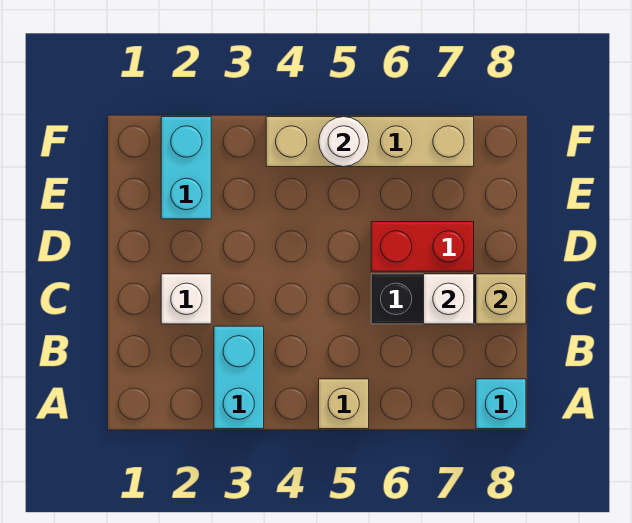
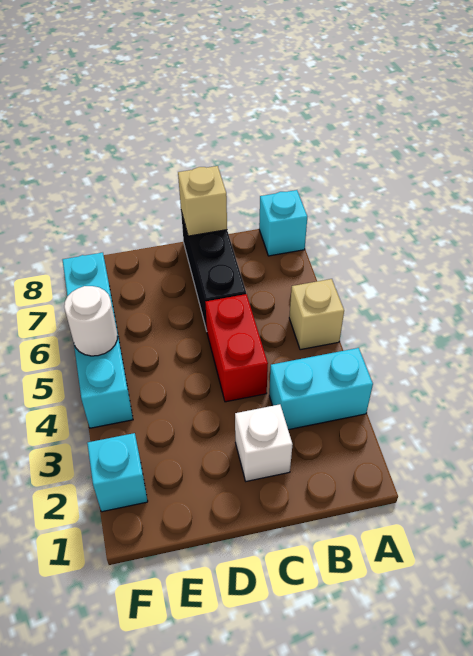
white 1x1 brick [424,274,474,324] -> none
red 1x2 brick [371,222,474,271] -> red 1x2 brick moved to [205,294,268,402]
cyan 1x2 brick [161,117,211,219] -> cyan 1x1 brick [87,433,148,512]
tan 1x4 brick [266,117,474,167] -> cyan 1x4 brick [63,253,133,428]

